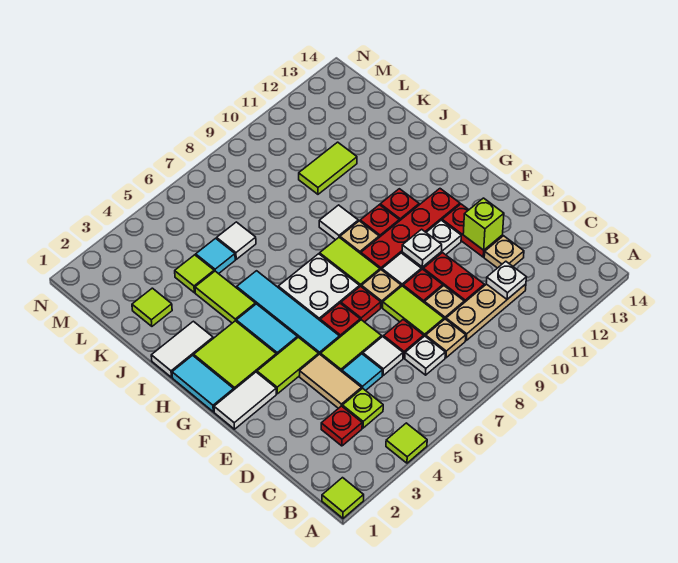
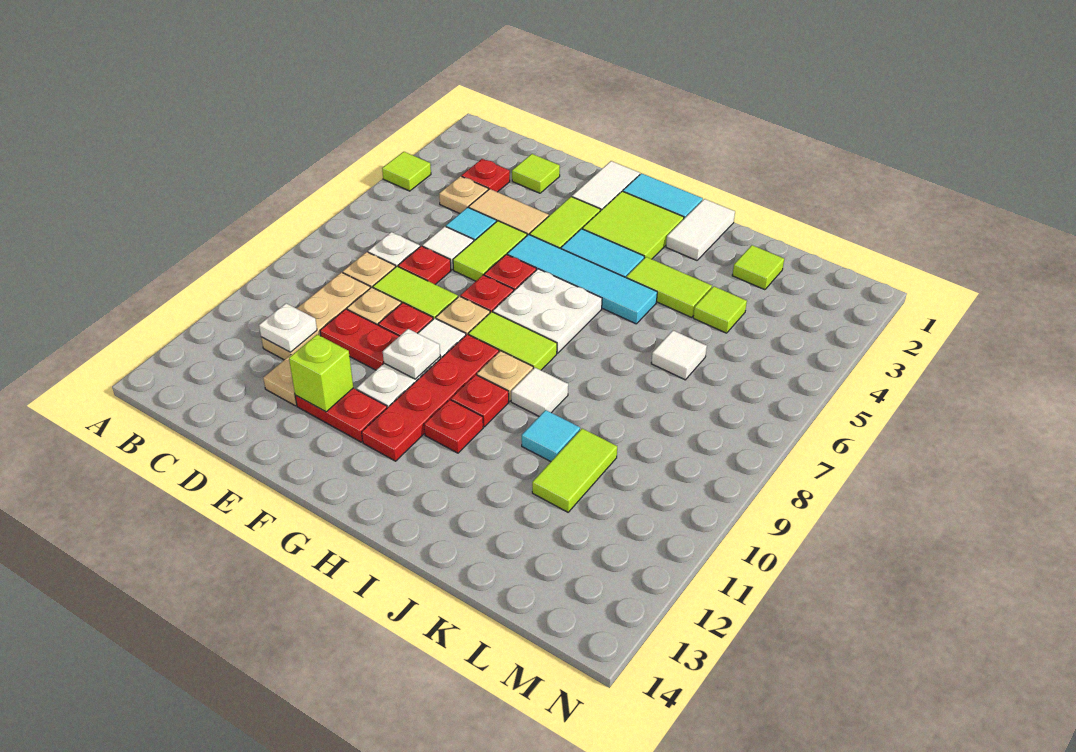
lime 1x1 tile [322,478,364,518] -> lime 1x1 tile moved to [512,154,560,193]
lime 1x1 plate [343,388,383,428] -> tan 1x1 plate [439,176,488,213]
cyan 1x1 tile [196,238,235,274] -> cyan 1x1 tile moved to [522,410,580,462]

